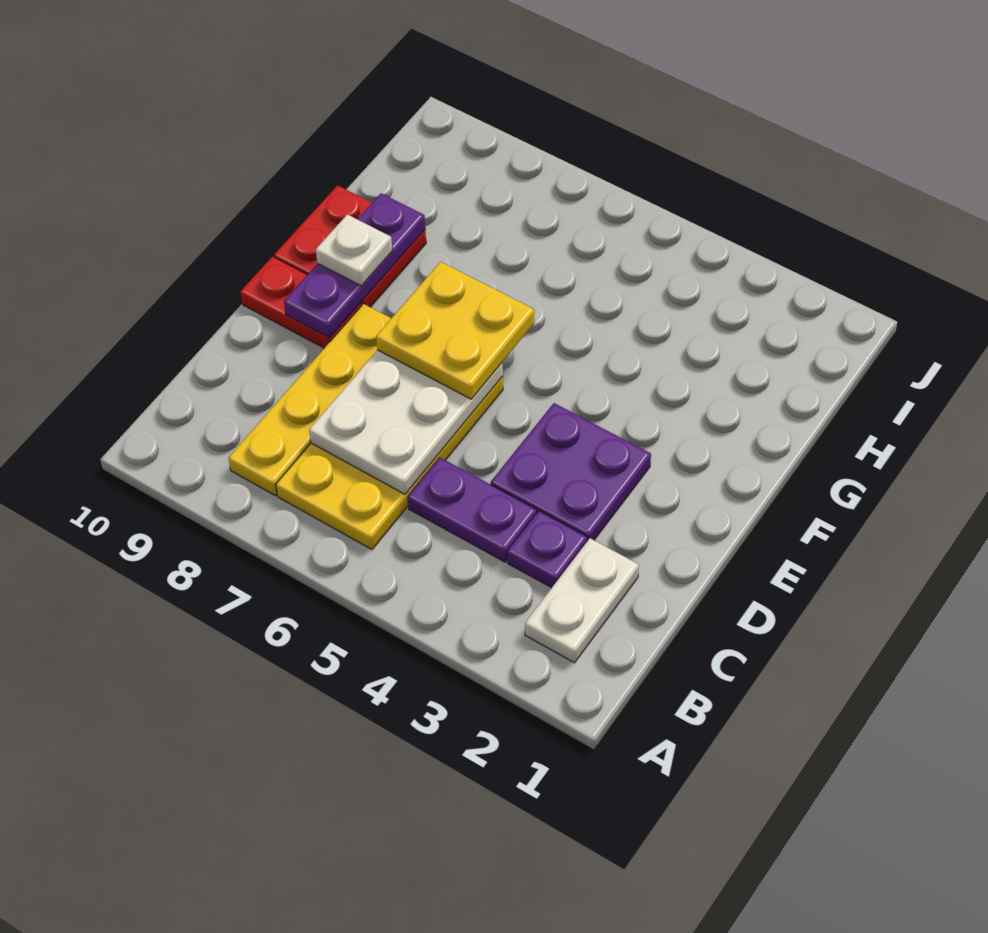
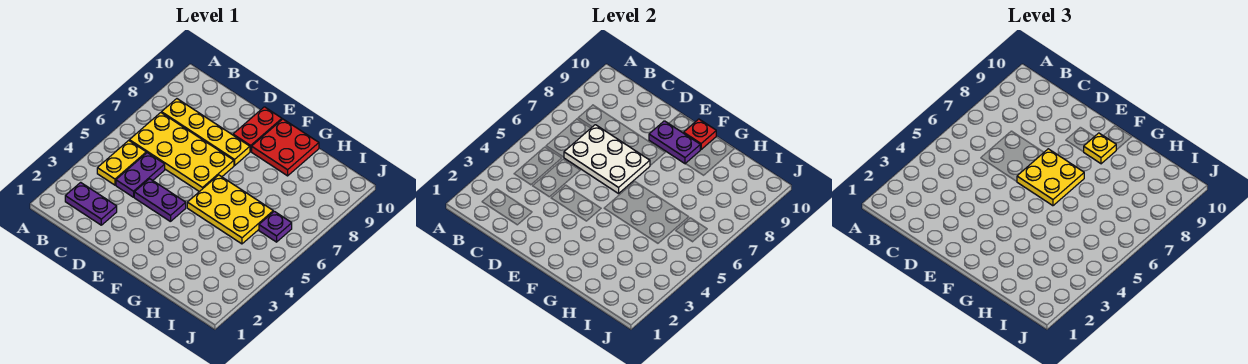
white 1x2 plate [525,538,639,663] -> purple 1x2 plate [65,182,117,225]
none -> yellow 1x2 plate [97,140,146,185]
purple 1x1 plate [507,511,587,588] -> purple 1x1 plate moved to [259,211,292,242]
purple 2x2 plate [491,403,651,541] -> purple 1x2 plate [134,179,186,222]
purple 1x3 plate [284,193,425,338] -> purple 1x2 plate [649,121,700,164]
none -> yellow 2x3 plate [187,175,273,244]
white 1x1 plate [316,214,392,286] -> yellow 1x1 plate [1084,133,1116,164]
none -> red 1x1 plate [684,119,716,149]

